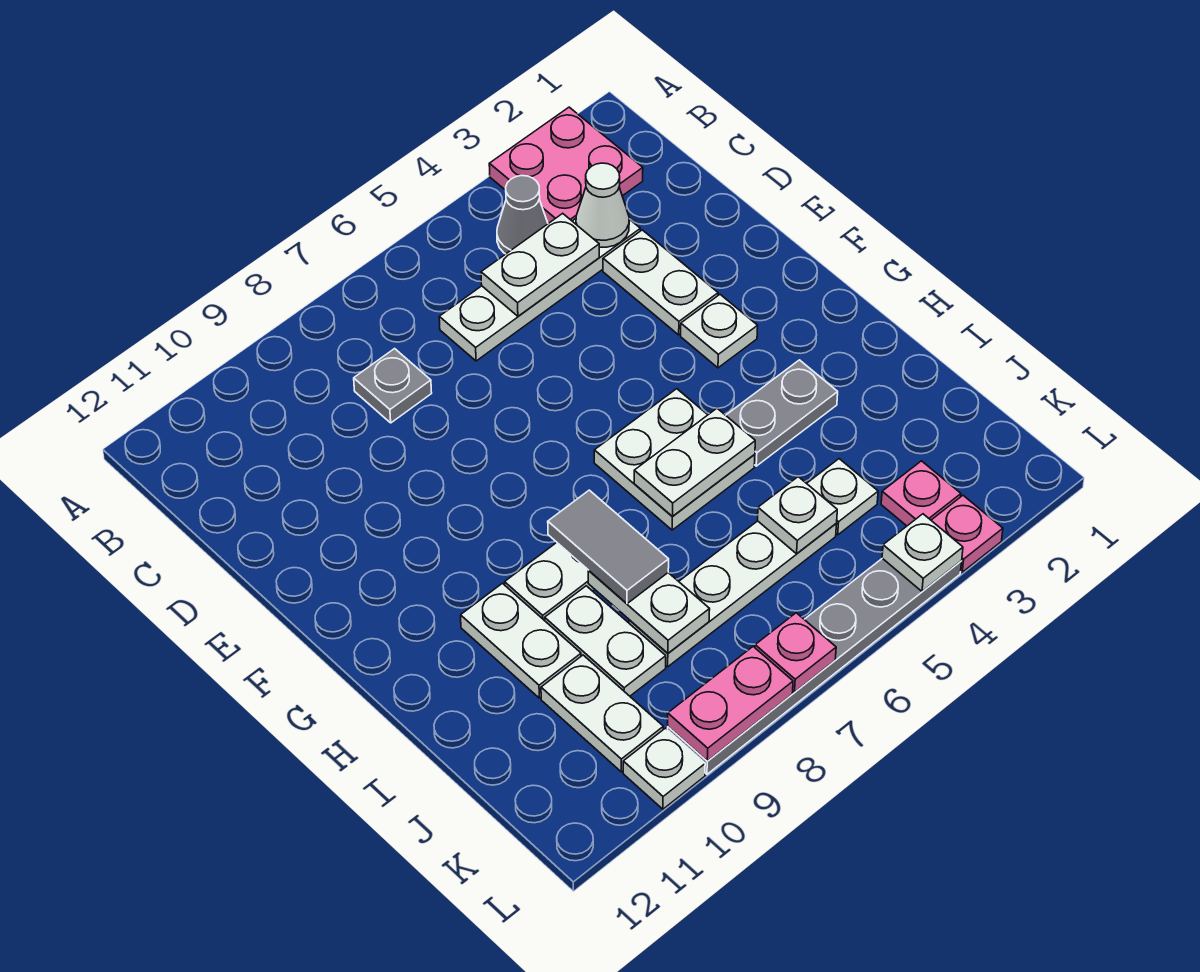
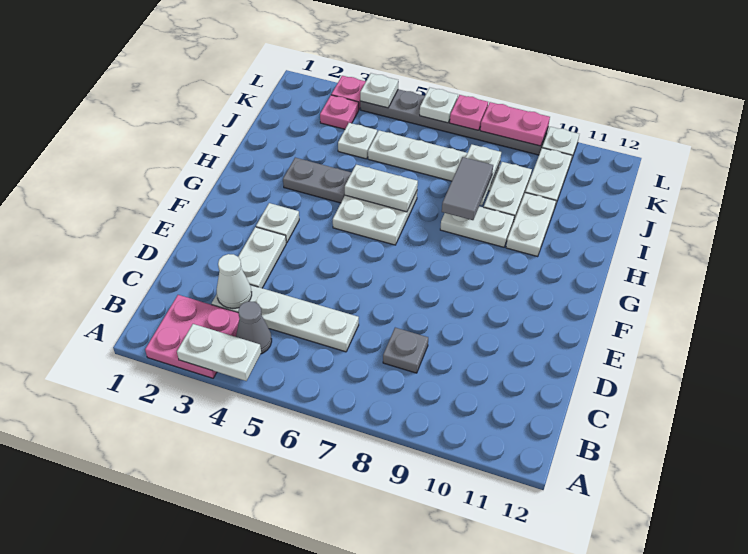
white 1x2 plate [481,213,599,316] -> white 1x2 plate moved to [177,324,261,381]
white 1x1 plate [757,477,837,554] -> white 1x1 plate moved to [420,88,458,123]

